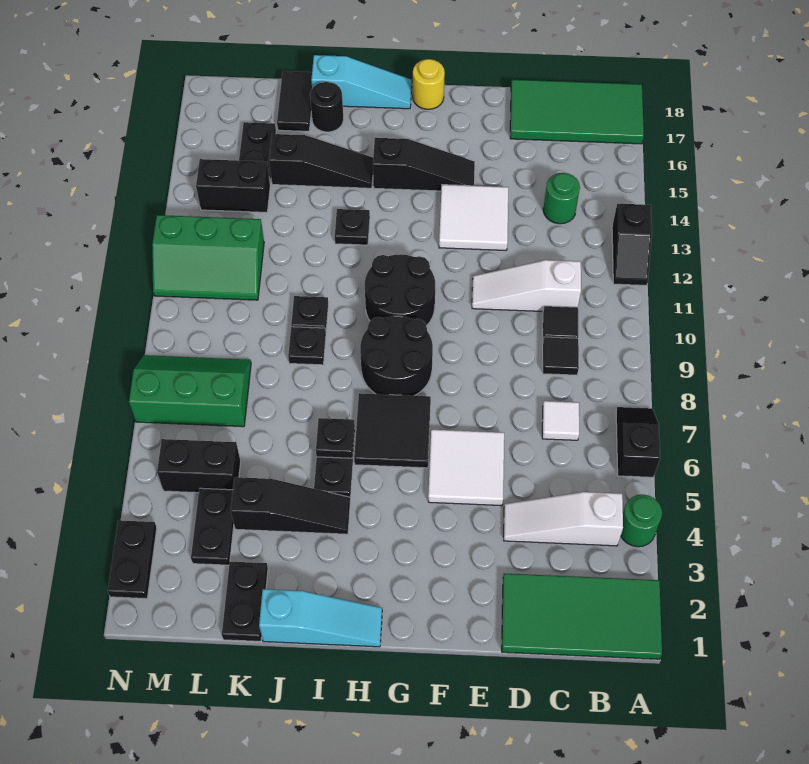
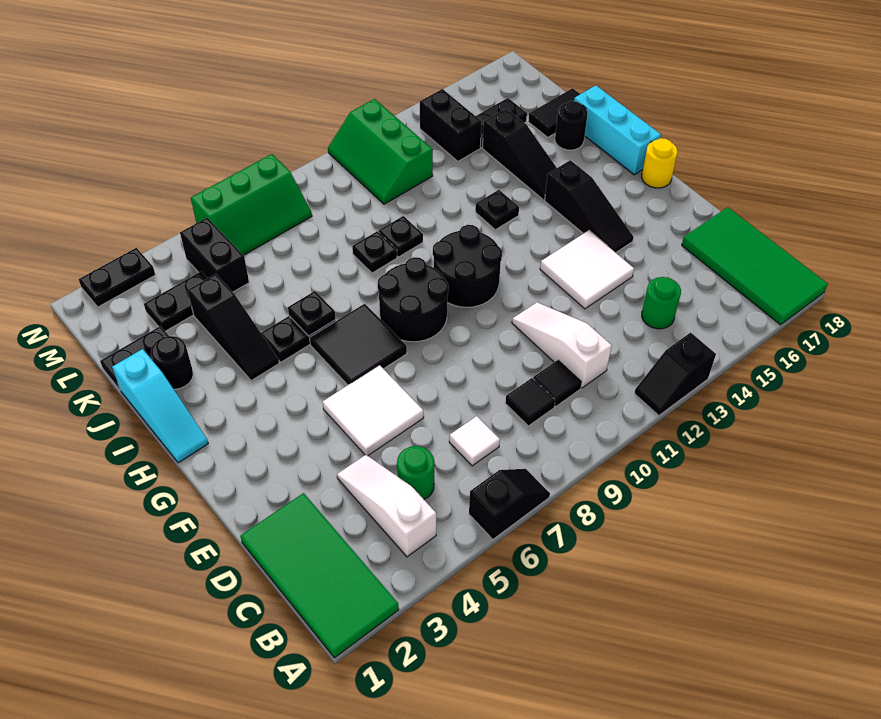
green 1x1 round brick [621,495,662,547] -> green 1x1 round brick moved to [397,446,434,499]
cyan 1x3 slope [311,55,412,109] -> cyan 1x3 brick [574,85,661,175]
none -> black 1x1 round brick [151,336,193,389]
green 2x3 slope [129,355,251,427] -> green 2x3 slope turned to [191,154,312,255]

